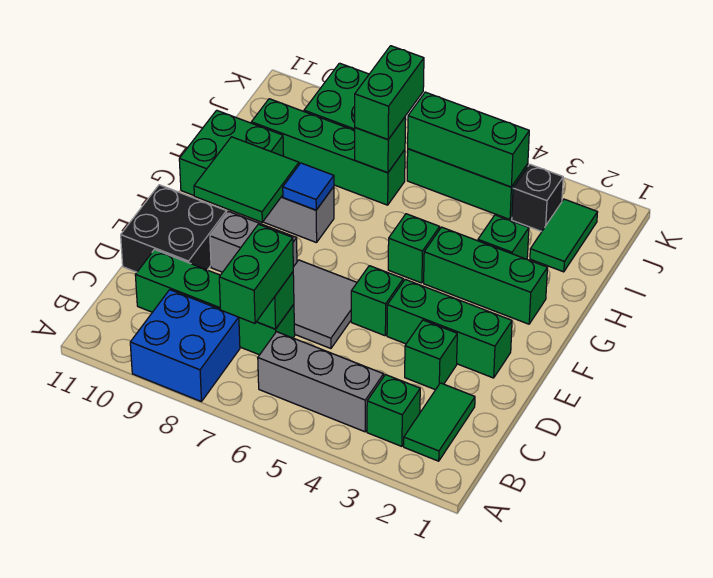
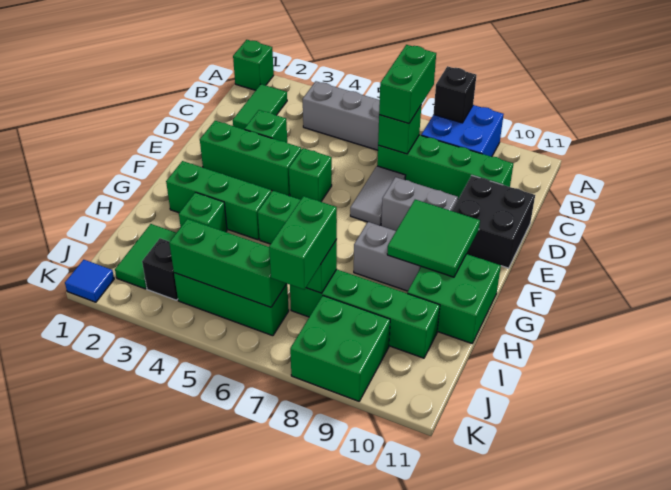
none -> black 1x1 brick [434,66,476,123]
green 1x1 brick [367,375,420,446] -> green 1x1 brick moved to [233,40,274,90]
grey 2x2 tile [293,260,357,348] -> grey 1x2 tile [350,166,406,225]
blue 1x1 tile [283,163,334,210] -> blue 1x1 tile moved to [65,260,114,302]

